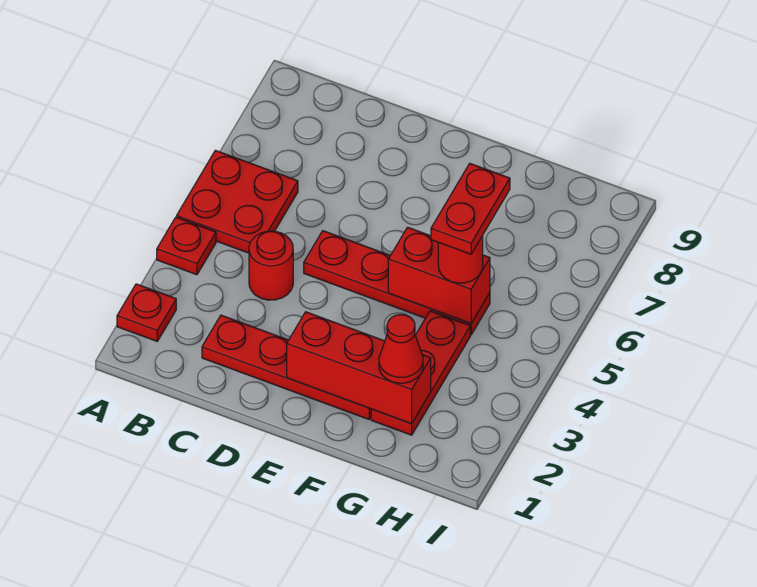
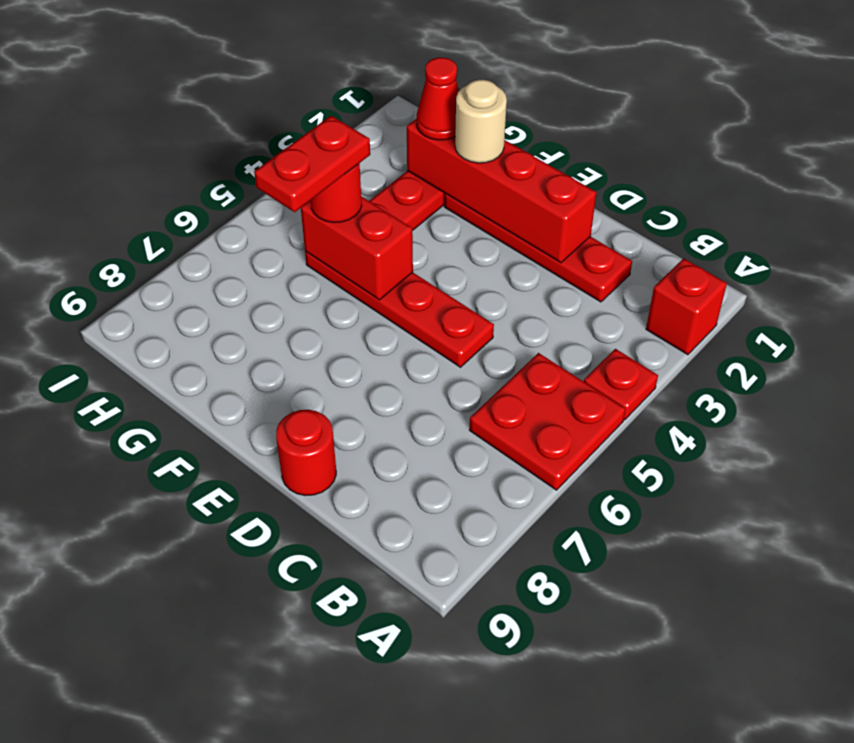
red 1x1 plate [117,284,176,341] -> red 1x1 brick [646,258,727,355]
red 1x1 round brick [249,231,293,300] -> red 1x1 round brick moved to [276,410,336,496]
red 1x3 brick [287,312,431,424] -> red 1x4 brick [407,118,596,263]
none -> tan 1x1 round brick [455,80,507,163]

